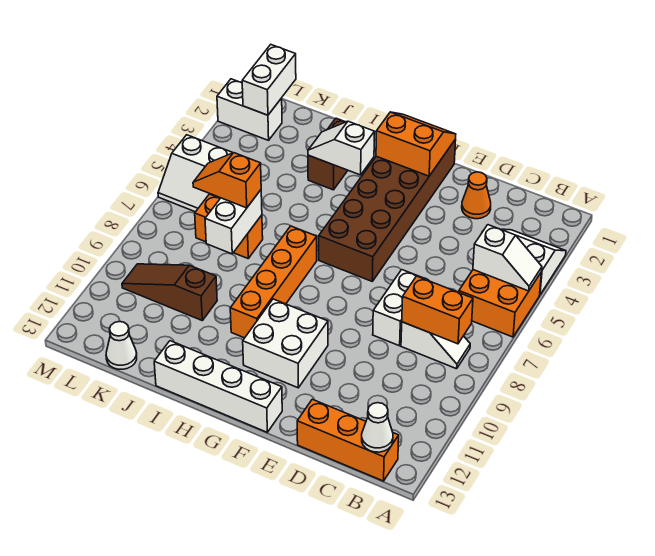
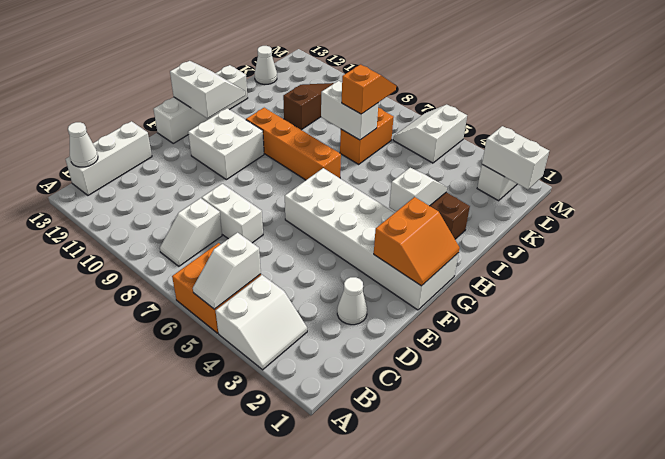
orange 1x2 brick [402,276,473,344] -> none
orange 1x3 brick [297,399,399,481] -> white 1x3 brick [66,121,152,195]
orange 1x1 cone [462,172,491,219] -> white 1x1 cone [337,277,367,325]
brown 2x6 brick [319,139,456,281] -> white 2x6 brick [285,168,459,310]
none -> white 2x2 slope [170,61,245,118]

